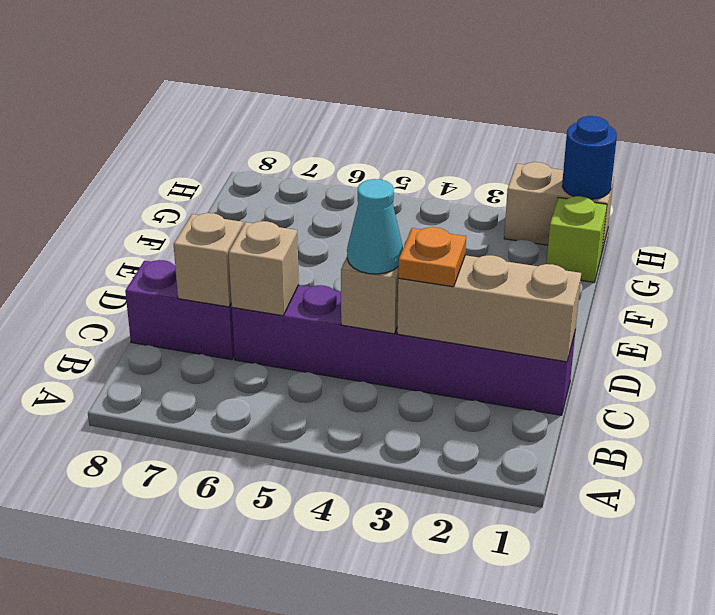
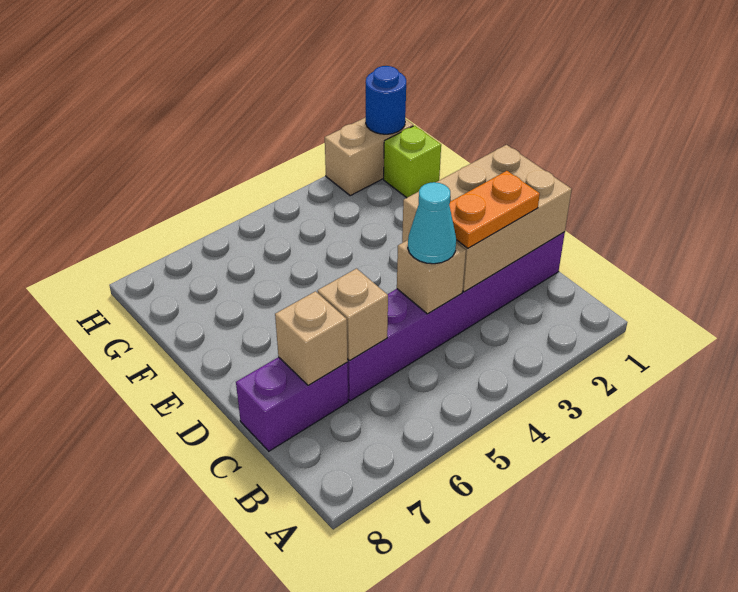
tan 1x3 brick [397,255,581,362] -> tan 2x3 brick [402,145,572,292]
orange 1x1 plate [398,227,466,287] -> orange 1x2 plate [449,171,540,248]

